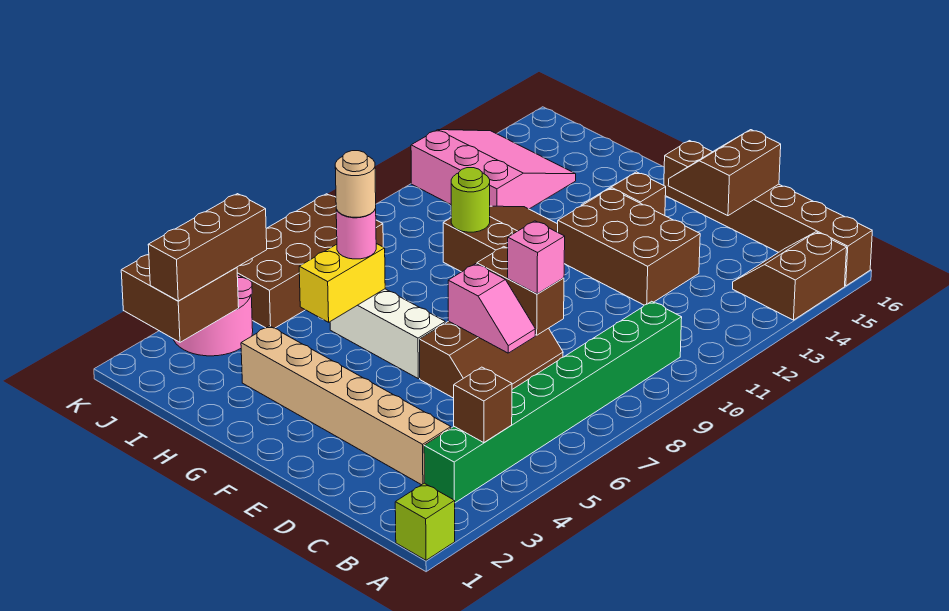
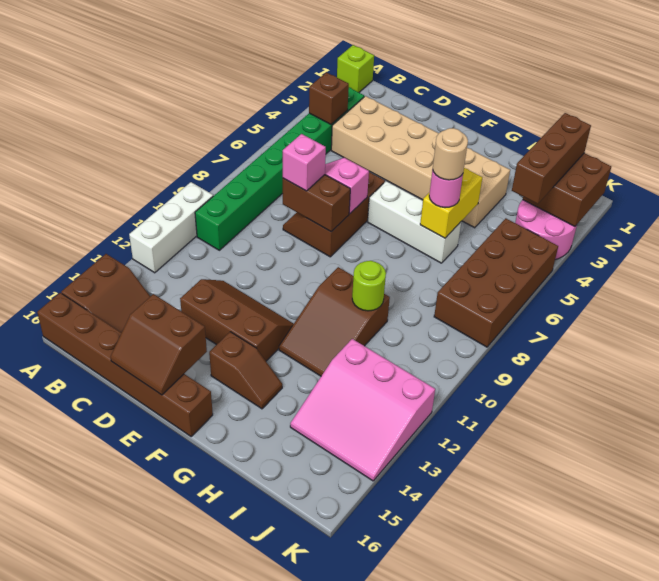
none -> white 1x3 brick [129,182,213,273]
tan 1x6 brick [241,326,451,485] -> tan 2x6 brick [331,96,510,228]
brown 2x3 brick [558,189,700,305] -> brown 2x3 slope [180,279,293,361]
brown 2x2 slope [668,130,781,216] -> brown 2x2 slope turned to [110,294,207,395]

